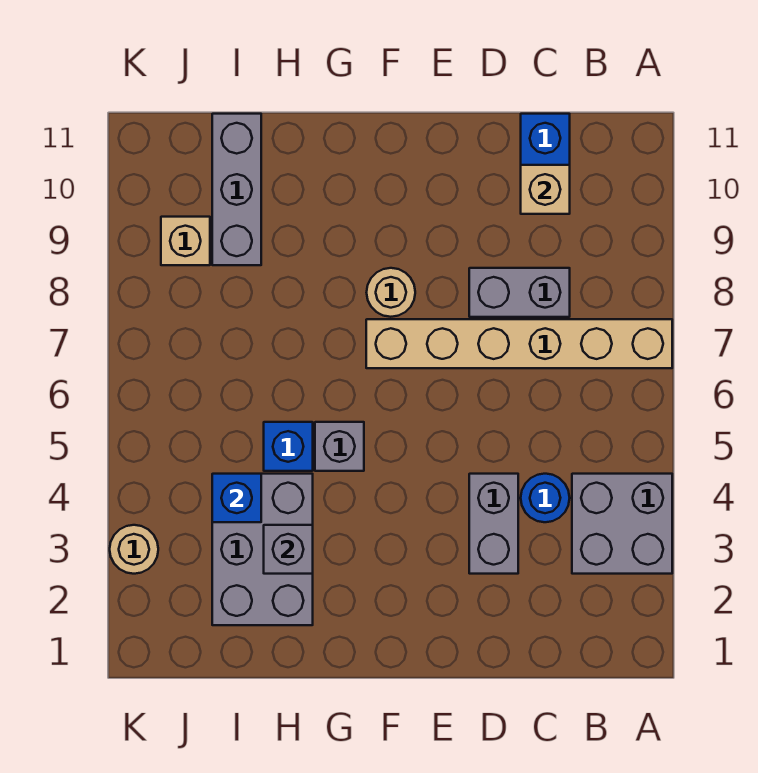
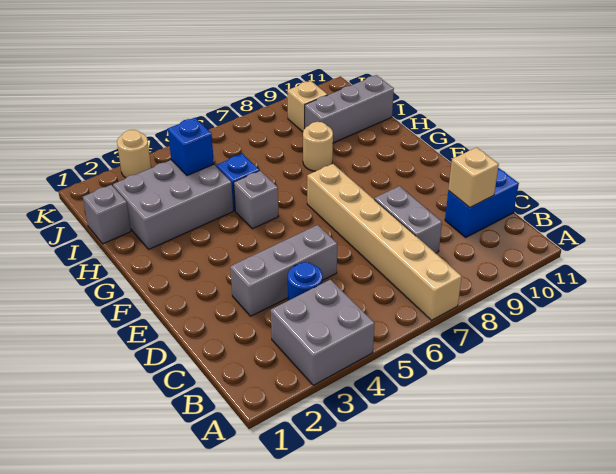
grey 1x2 brick [469,474,518,574] -> grey 1x3 brick [230,225,337,316]
tan 1x1 round brick [367,268,415,317] -> tan 1x1 round brick moved to [303,122,333,171]
grey 1x1 brick [264,525,313,574] -> grey 1x1 brick moved to [83,185,131,244]

